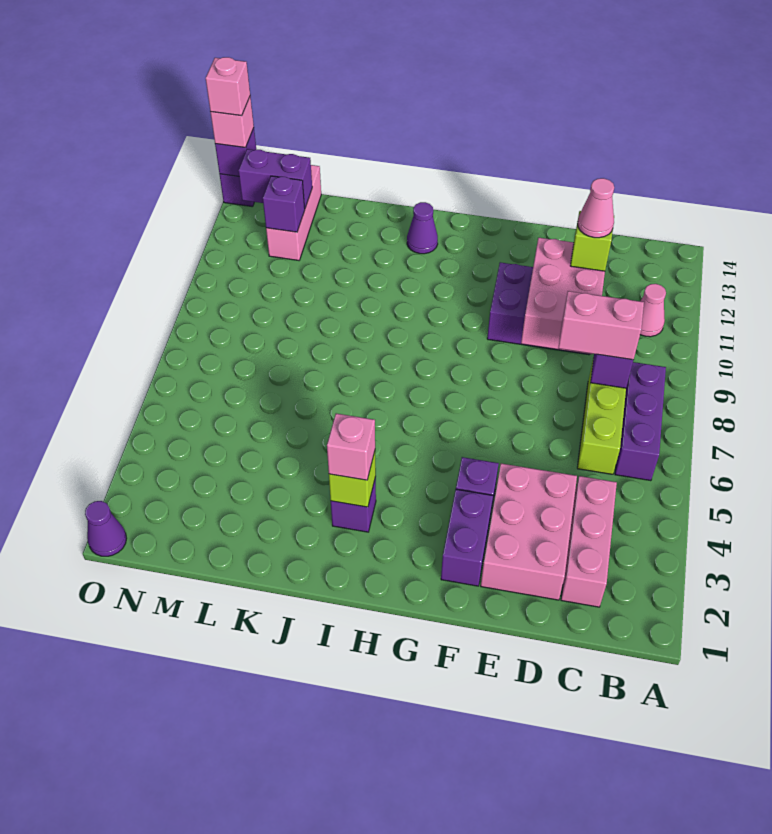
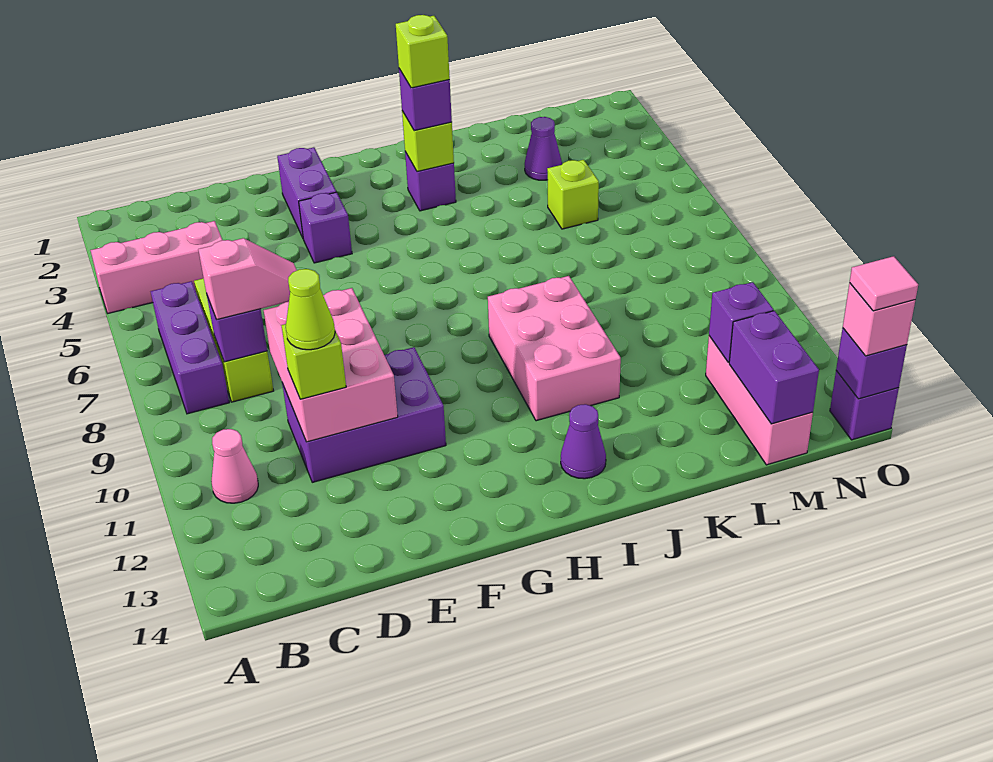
pink 1x3 brick [561,476,617,607] -> pink 1x3 brick turned to [91,221,222,313]
pink 1x2 brick [558,291,644,360] -> pink 1x2 slope [198,238,297,320]
pink 2x3 brick [481,463,577,600] -> pink 2x3 brick moved to [488,276,621,421]
pink 1x1 cone [578,178,614,238] -> lime 1x1 cone [286,269,335,350]
pink 1x1 brick [327,413,375,480] -> purple 1x1 brick [399,69,452,131]
none -> lime 1x1 brick [396,15,450,88]
none -> lime 1x1 brick [547,160,599,229]
purple 1x2 brick [238,149,312,208] -> purple 1x2 brick turned to [729,311,819,424]
purple 1x1 cone [85,501,127,556] -> purple 1x1 cone moved to [525,117,562,180]
pink 1x1 brick [206,57,250,116] -> pink 1x1 tile [850,256,918,311]

